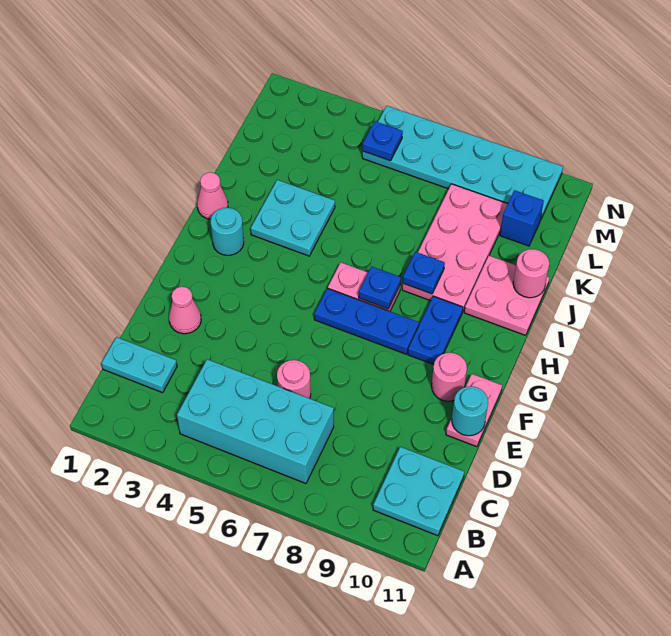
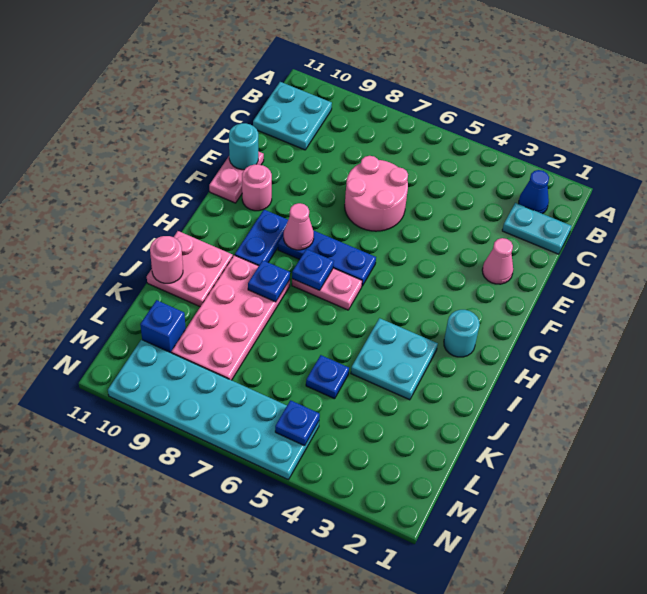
none -> blue 1x1 cone [519,170,549,214]
cyan 2x4 brick [177,359,334,483] -> none
pink 1x1 round brick [277,360,311,398] -> pink 2x2 round brick [345,156,408,231]
pink 1x1 cone [197,173,228,219] -> pink 1x1 cone moved to [284,203,314,250]
none -> blue 1x1 plate [306,355,349,399]

